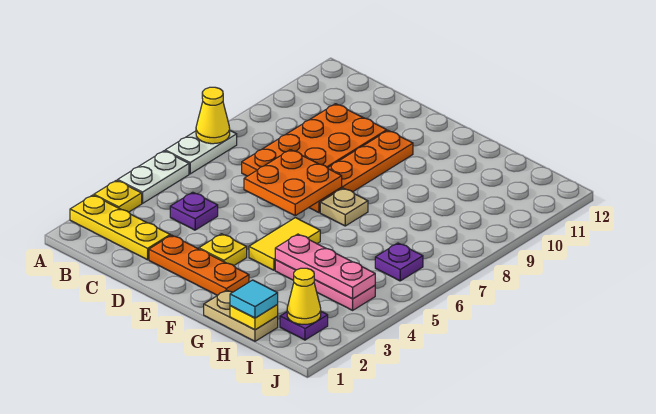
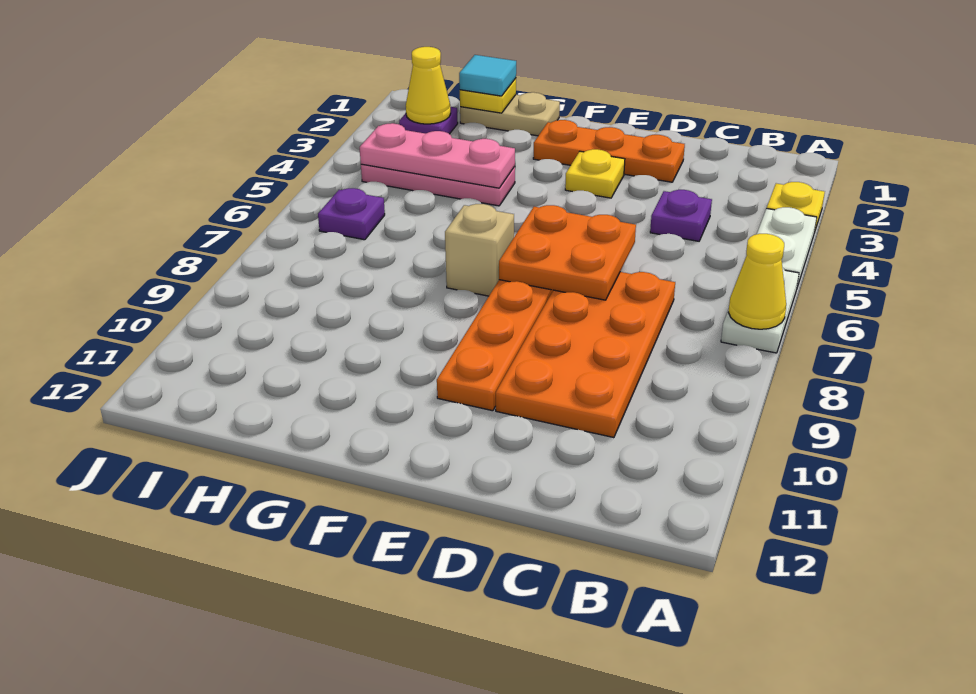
yellow 1x3 plate [70,195,170,260] -> none
yellow 1x2 tile [249,218,320,270] -> none
tan 1x1 plate [320,188,368,226] -> tan 1x1 brick [445,204,514,296]

